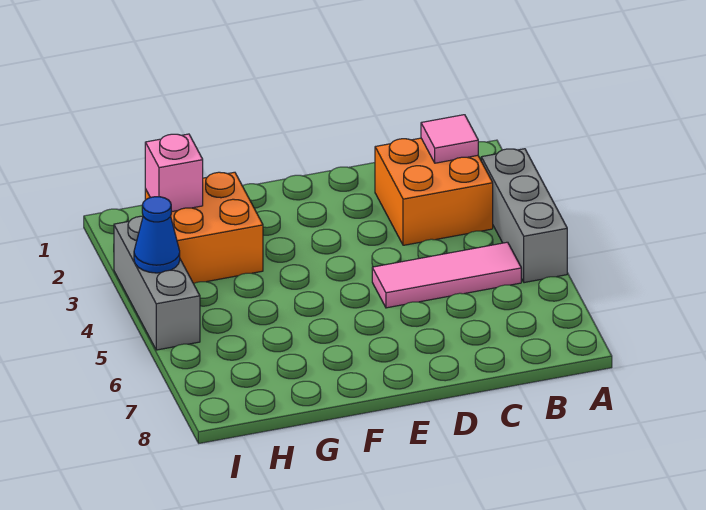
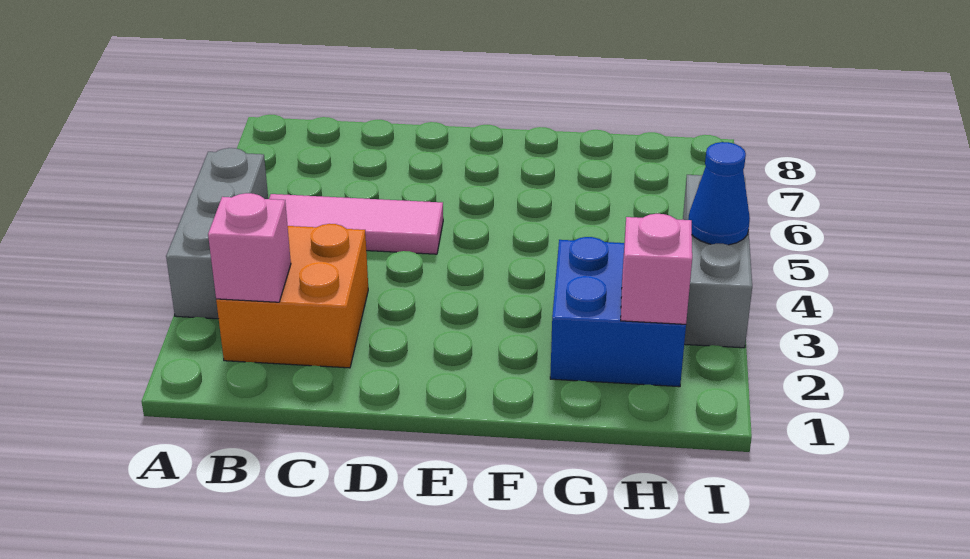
pink 1x1 tile [421,115,478,163] -> pink 1x1 brick [208,193,291,302]
orange 2x2 brick [145,172,263,284] -> blue 2x2 brick [550,237,686,387]

